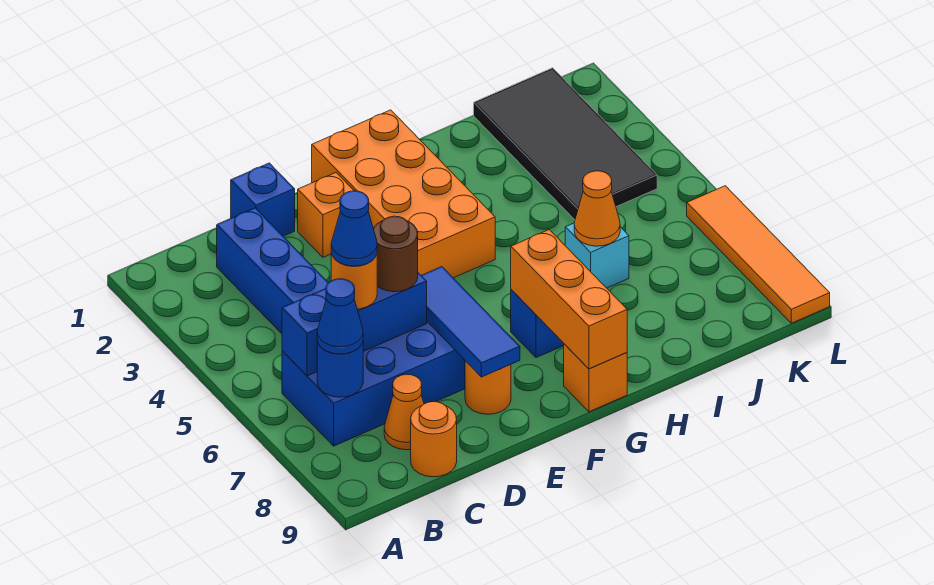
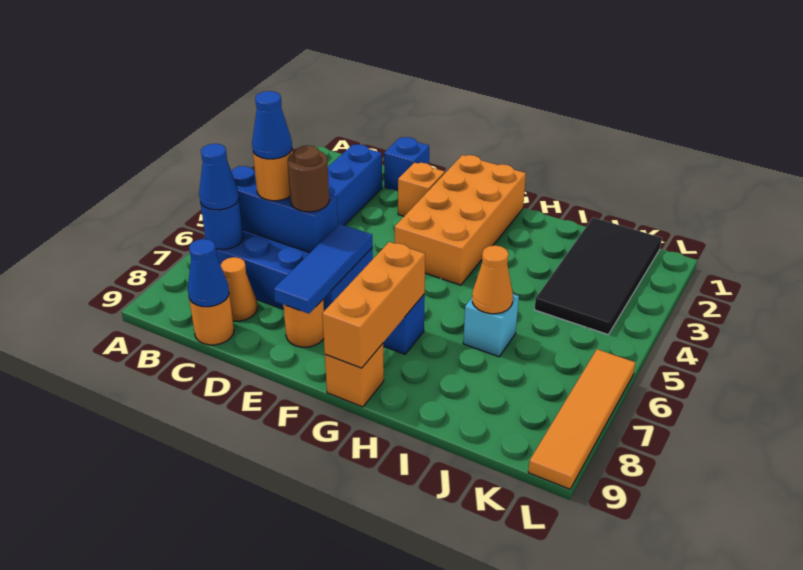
none -> blue 1x1 cone [188,239,229,307]

